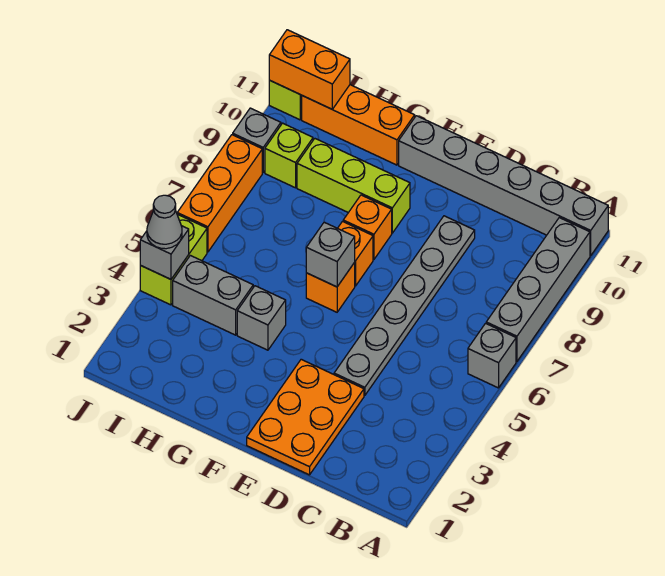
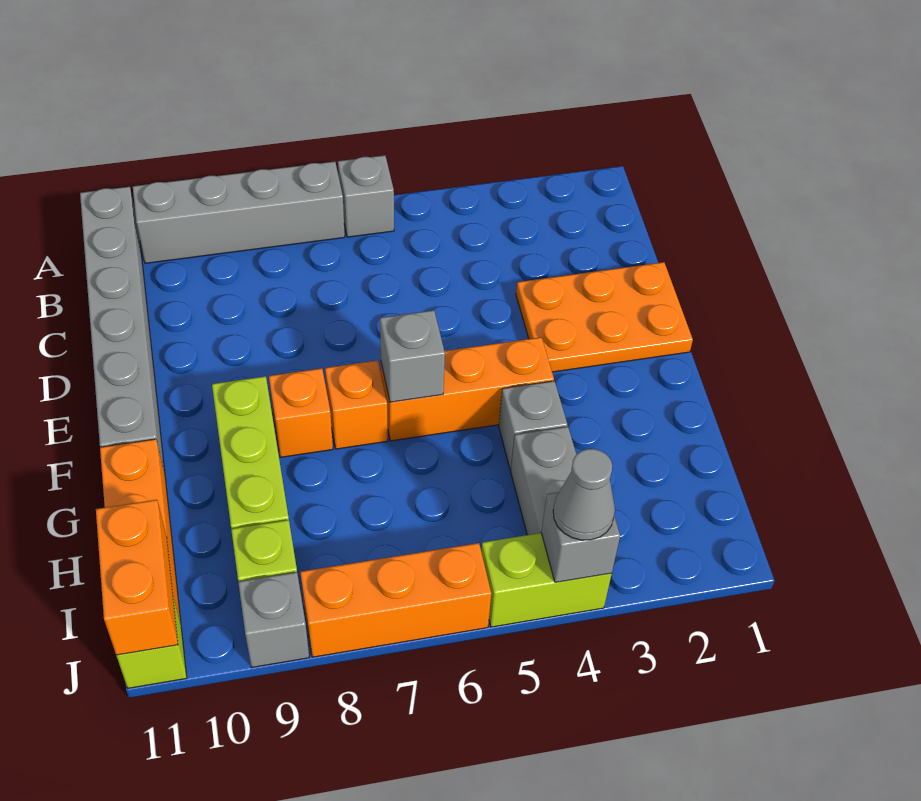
grey 1x6 plate [334,216,475,396] -> none
orange 1x1 brick [306,263,355,312] -> orange 1x3 brick [381,337,554,441]

